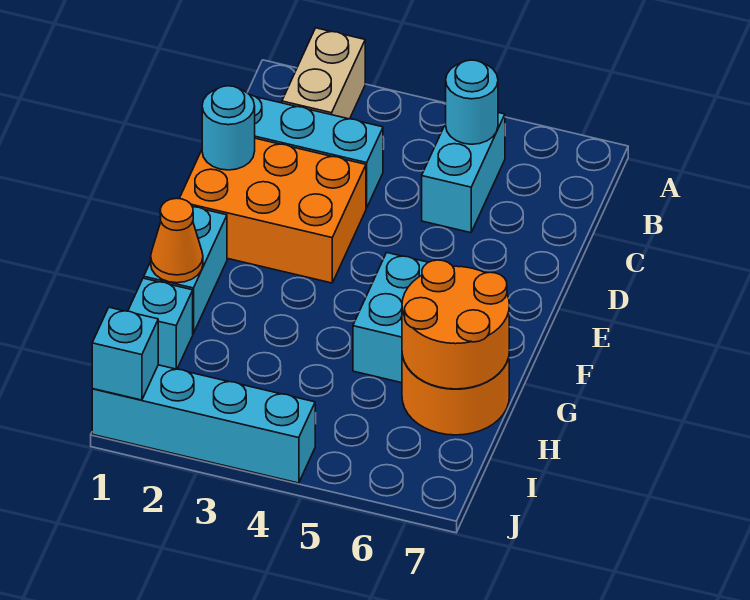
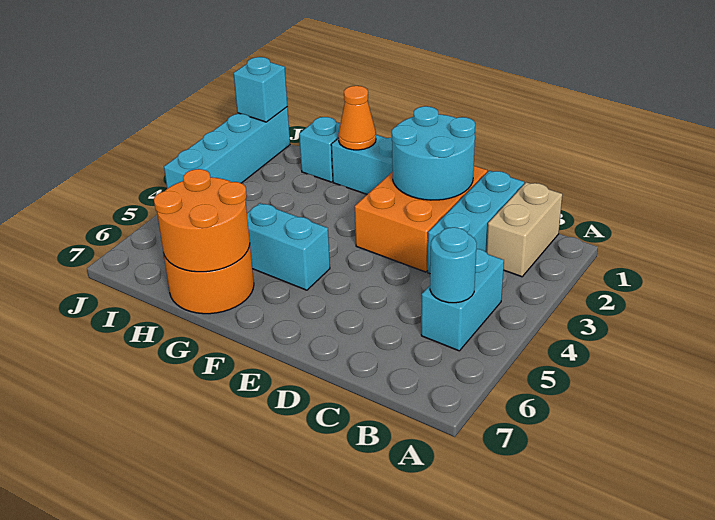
tan 1x2 brick [282,28,365,119] -> tan 1x2 brick turned to [486,182,562,277]
cyan 1x2 brick [422,113,505,233] -> cyan 1x2 brick turned to [421,249,504,351]
cyan 1x1 round brick [202,86,255,170] -> cyan 2x2 round brick [392,106,475,200]

